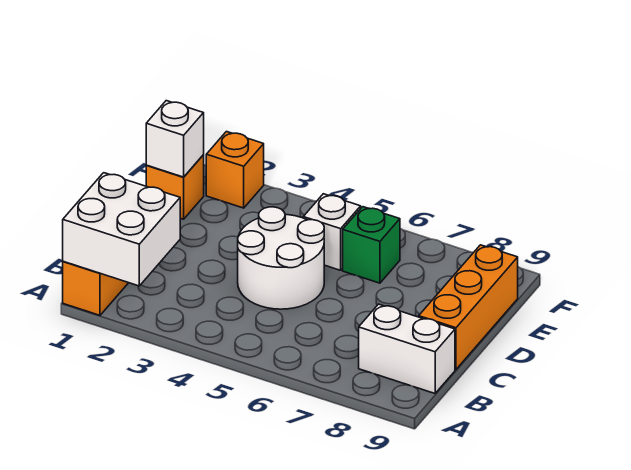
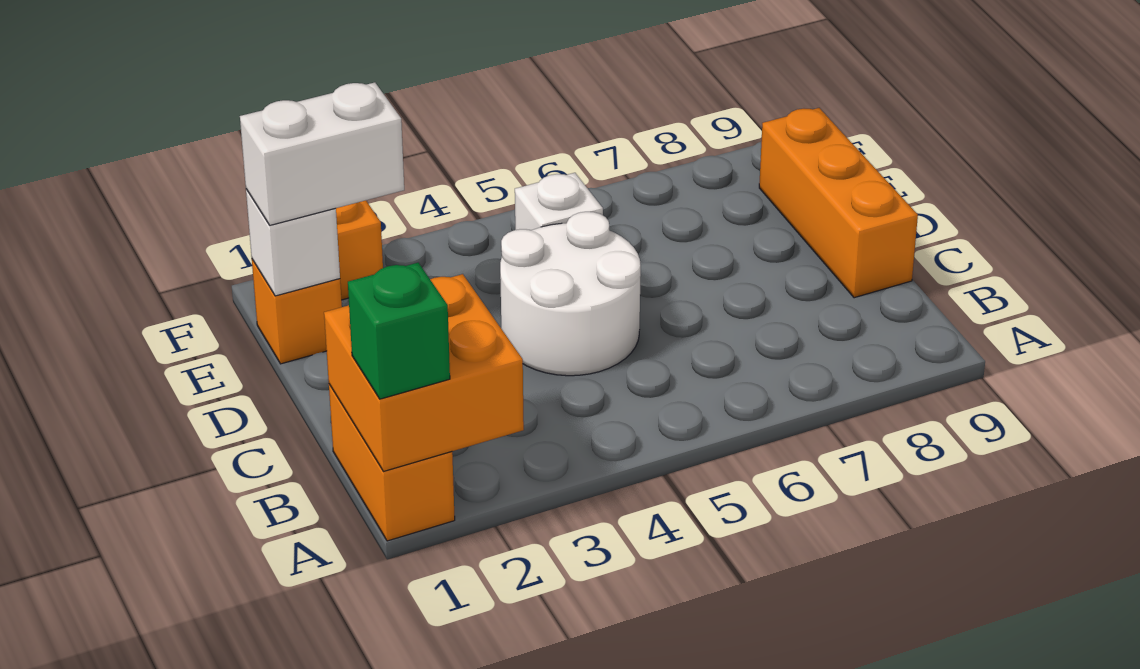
white 2x2 brick [63,173,180,286] -> orange 2x2 brick [324,274,524,472]
white 1x2 brick [359,304,455,393] -> white 1x2 brick moved to [240,82,404,225]
green 1x1 brick [343,207,400,283] -> green 1x1 brick moved to [348,263,450,399]

